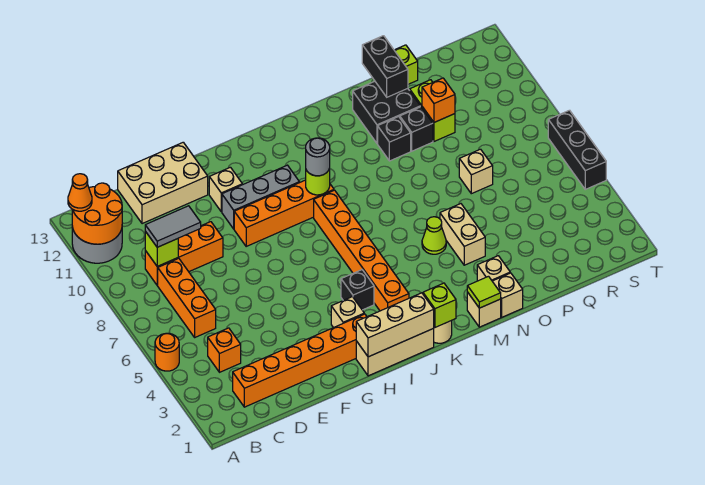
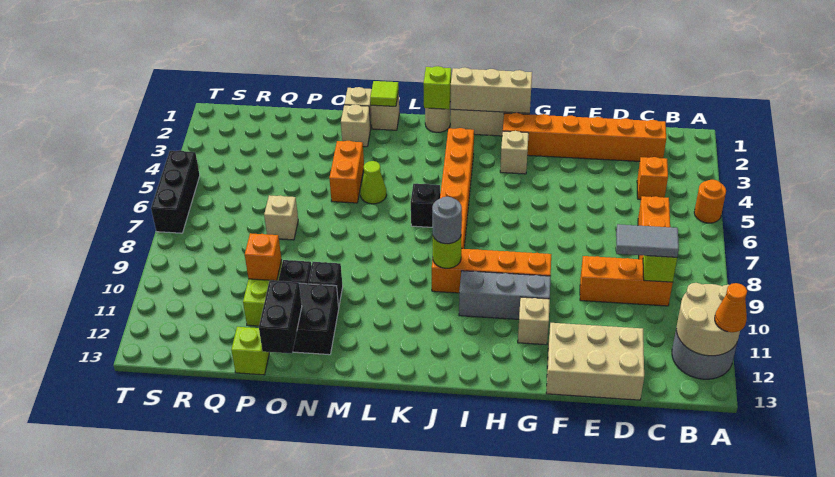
orange 2x2 round brick [72,183,122,244] -> tan 2x2 round brick [676,283,740,356]
black 1x1 brick [341,270,374,310] -> black 1x1 brick moved to [411,183,440,227]
tan 1x2 brick [440,204,485,265] -> orange 1x2 brick [329,141,364,203]

